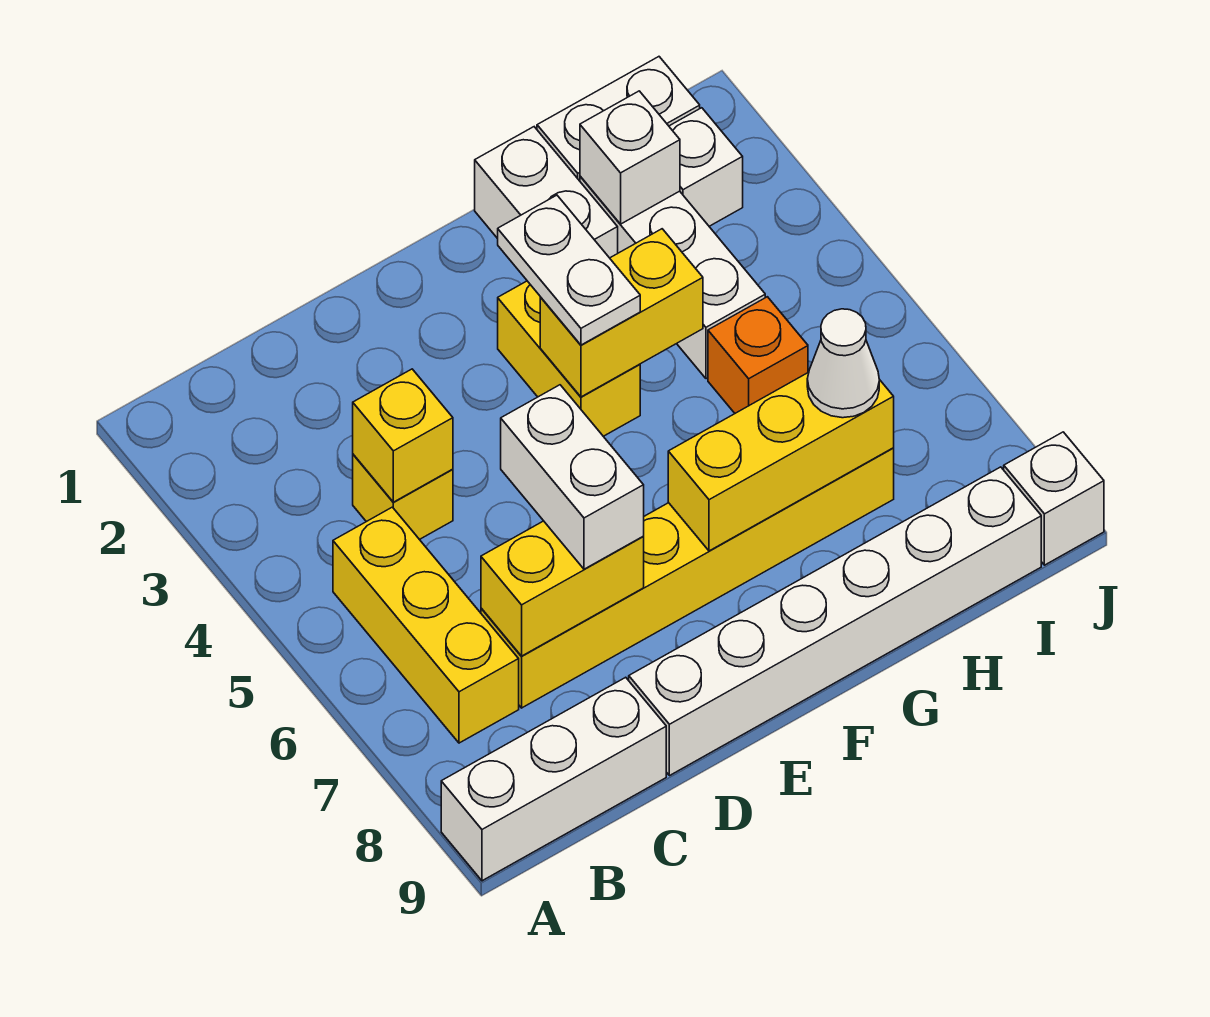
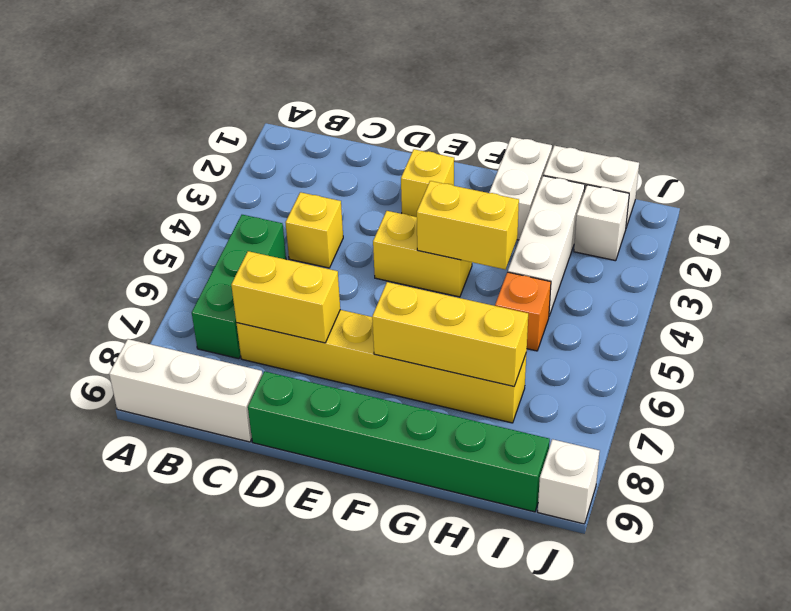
yellow 1x3 brick [333,507,519,743] -> green 1x3 brick [192,215,286,359]
yellow 1x1 brick [353,369,453,502] -> yellow 1x1 brick moved to [401,149,454,217]
white 1x2 brick [501,385,644,569] -> none
white 1x6 brick [629,467,1041,776] -> green 1x6 brick [248,371,550,512]
yellow 1x2 brick [498,281,640,436] -> yellow 1x2 brick turned to [373,211,472,297]
white 1x2 plate [498,195,640,345] -> none
white 1x1 brick [580,91,680,224] -> none
white 1x1 cone [807,309,879,418] -> none

